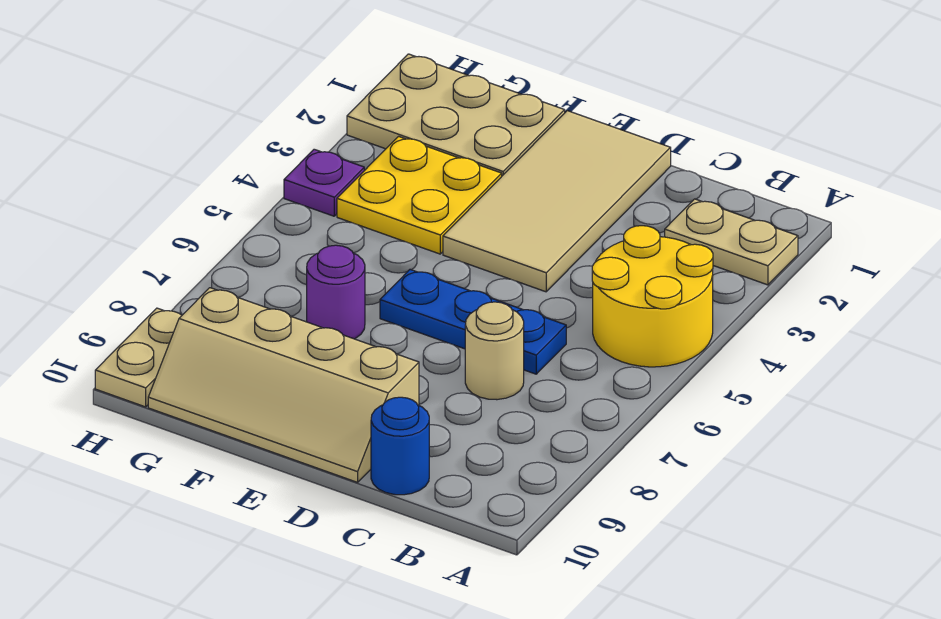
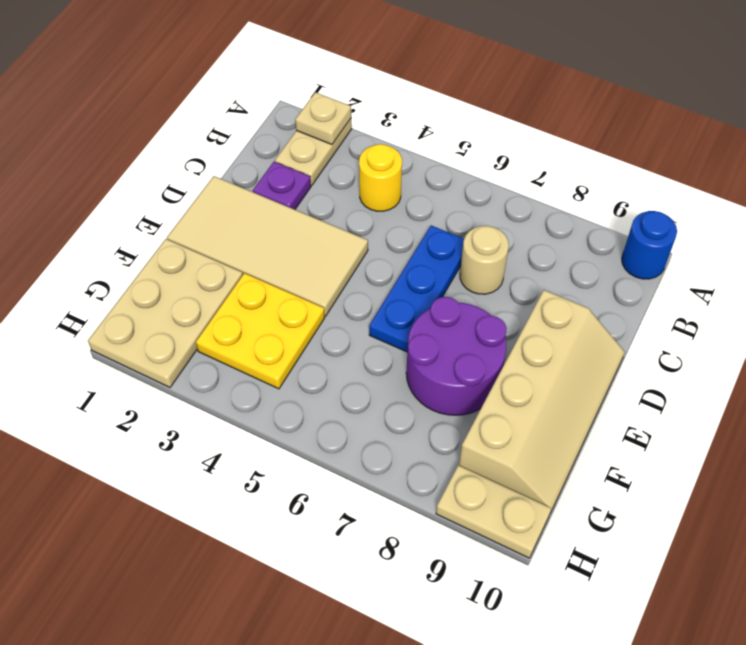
none -> tan 1x1 plate [295,92,351,145]
yellow 2x2 round brick [592,226,713,367] -> yellow 1x1 round brick [359,144,402,211]
blue 1x1 round brick [371,397,429,495] -> blue 1x1 round brick moved to [622,211,677,279]
purple 1x1 round brick [307,245,365,339] -> purple 2x2 round brick [406,297,507,415]
purple 1x1 plate [284,149,364,216] -> purple 1x1 plate moved to [253,162,311,210]

